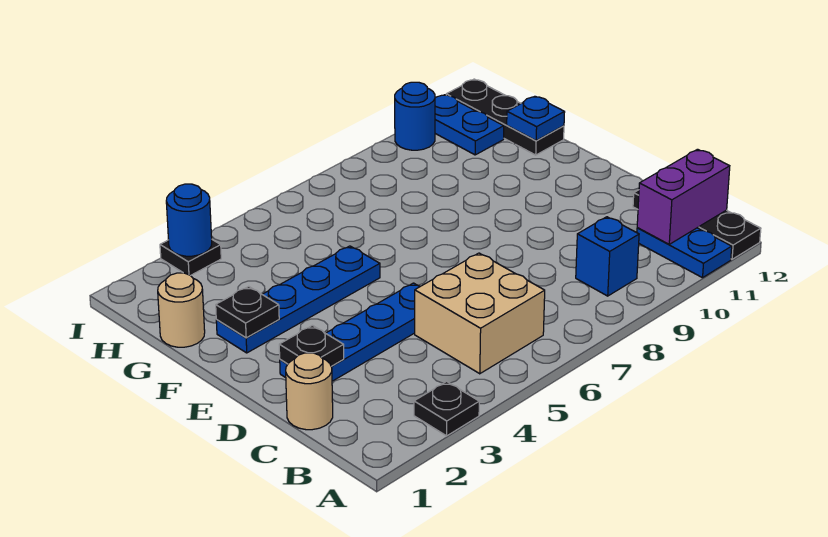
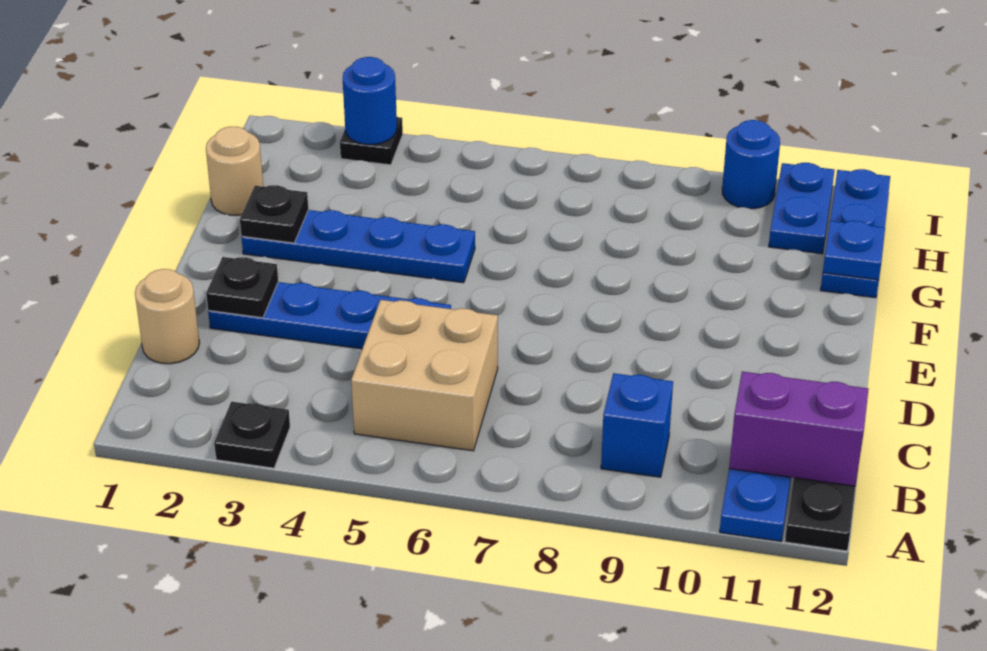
black 1x3 plate [446,79,564,155] -> blue 1x3 plate [821,169,890,298]

